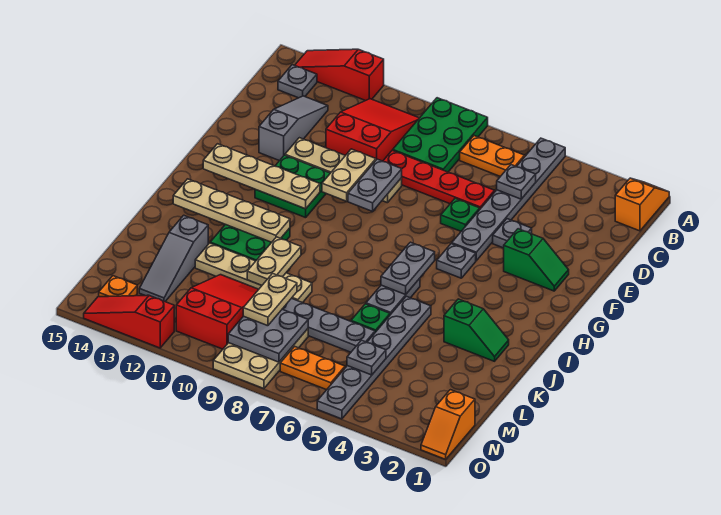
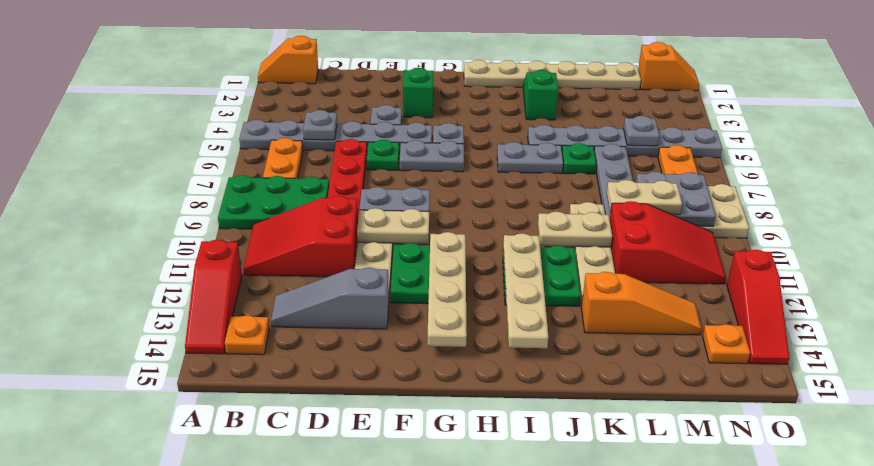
grey 1x1 plate [278,65,317,98] -> orange 1x1 plate [225,315,269,355]
none -> tan 1x6 plate [464,60,641,90]
grey 1x2 plate [381,242,435,295] -> grey 1x2 plate moved to [400,140,464,172]
grey 1x3 slope [139,215,208,301] -> orange 1x3 slope [581,272,701,335]
red 2x3 slope [176,275,259,349] -> red 2x3 slope turned to [610,201,726,284]

